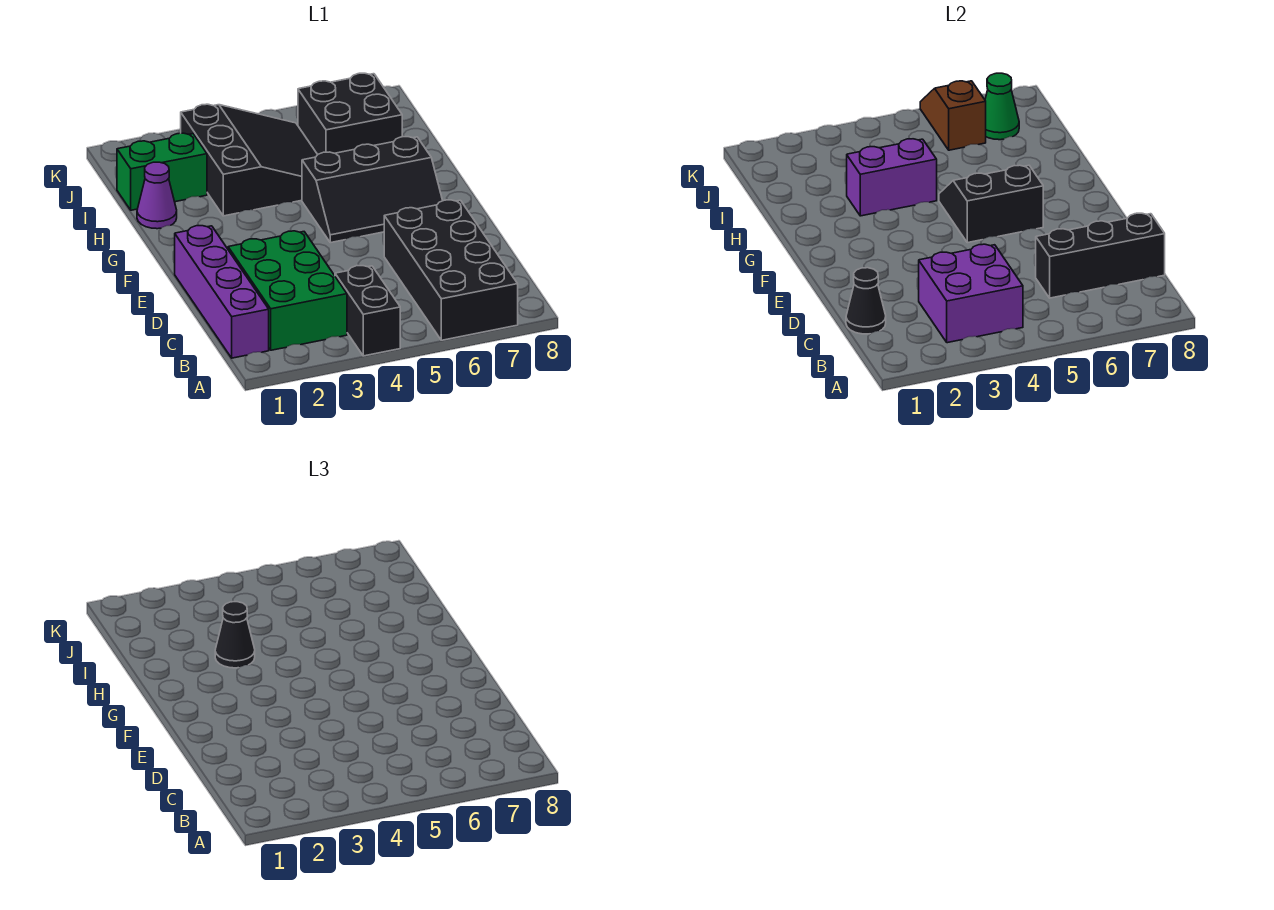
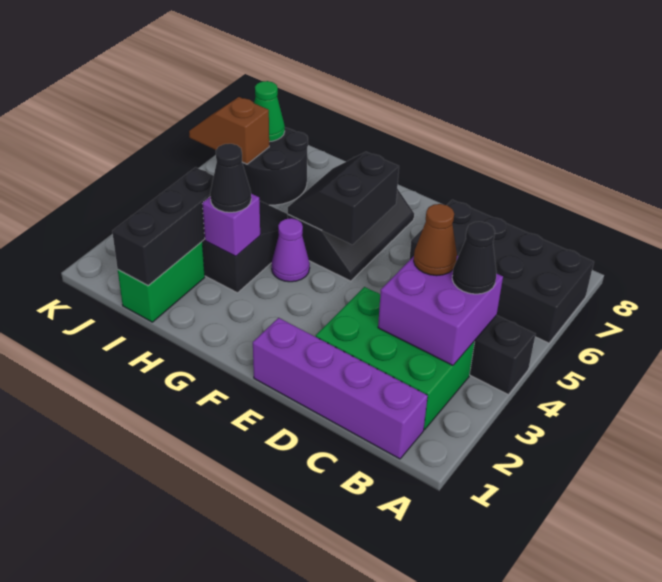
black 1x1 cone [846,268,886,334] -> black 1x1 cone moved to [452,222,496,294]
none -> brown 1x1 cone [414,204,457,276]
black 1x3 brick [1036,213,1165,298] -> black 1x3 brick moved to [112,167,214,285]
purple 1x1 cone [137,162,177,229] -> purple 1x1 cone moved to [271,218,310,282]
purple 1x2 brick [847,139,937,216] -> purple 1x1 brick [202,194,260,256]
black 2x2 brick [298,73,402,154] -> black 2x2 round brick [242,128,308,205]

